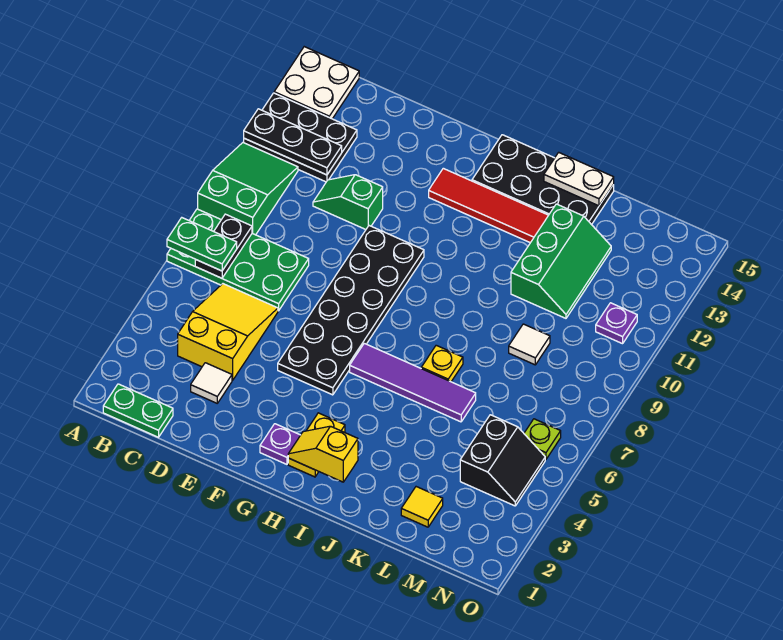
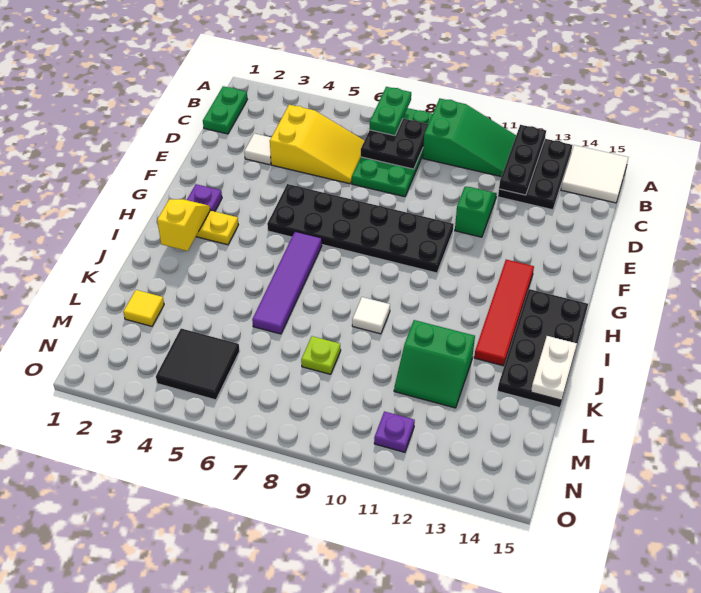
white 2x2 plate [274,47,359,119] -> white 2x2 tile [561,145,628,203]
black 1x2 plate [195,214,252,278] -> black 2x2 plate [361,119,428,169]
yellow 1x1 plate [421,345,463,382] -> none
green 2x3 slope [511,204,611,318] -> green 2x2 slope [394,320,475,408]
white 1x1 tile [509,324,550,365] -> white 1x1 tile moved to [352,297,390,334]
black 2x2 slope [460,415,545,506] -> black 2x2 tile [156,329,240,400]
lime 1x1 plate [524,419,561,460] -> lime 1x1 plate moved to [301,336,341,374]

